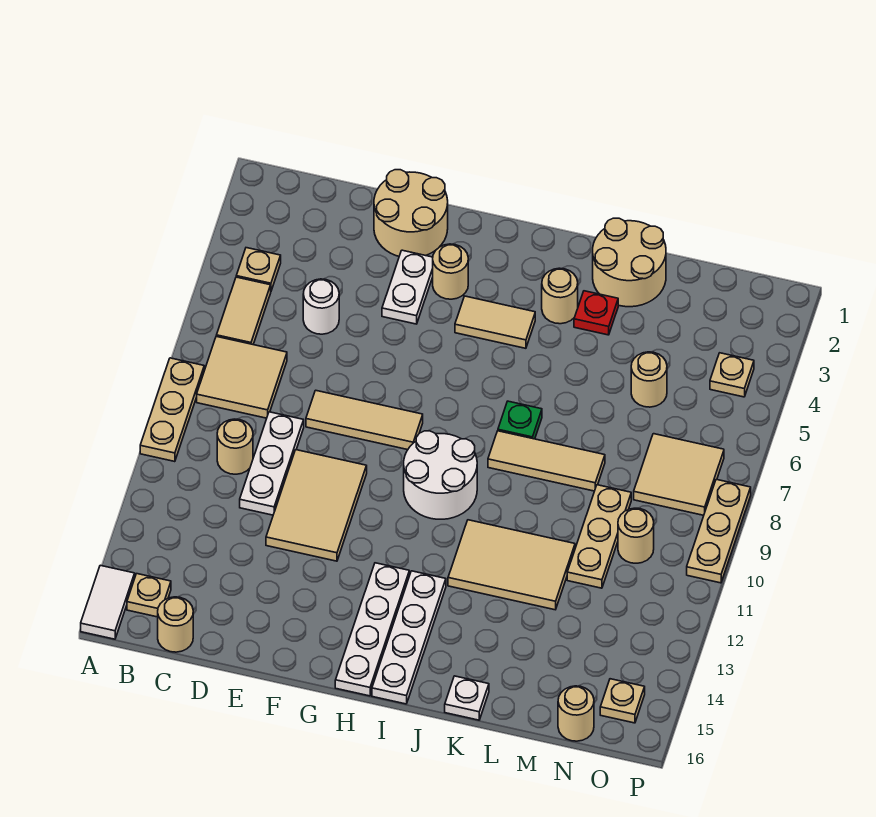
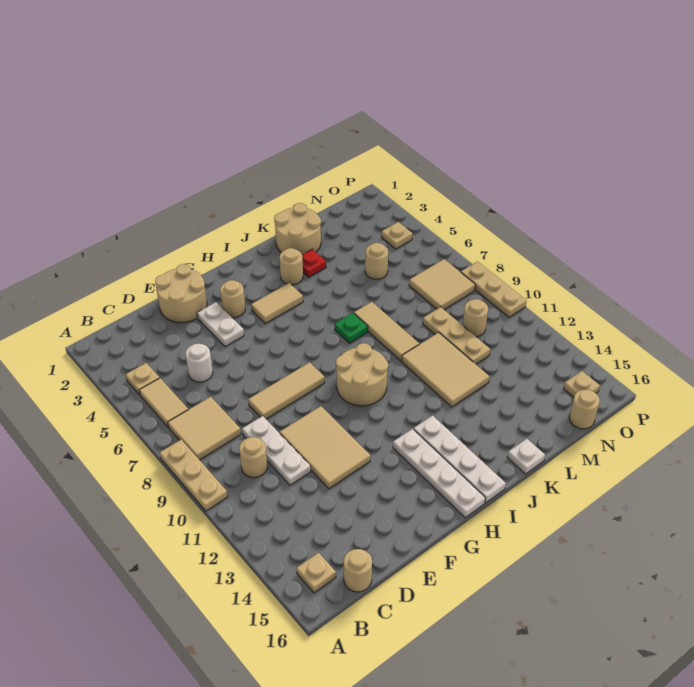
white 1x2 tile [81,565,135,639] -> none
white 2x2 round brick [404,431,477,519] -> tan 2x2 round brick [336,343,388,406]
tan 1x3 tile [488,431,605,491] -> tan 1x3 tile turned to [354,302,419,361]
tan 2x3 tile [448,520,575,610] -> tan 2x3 tile turned to [402,333,489,407]

